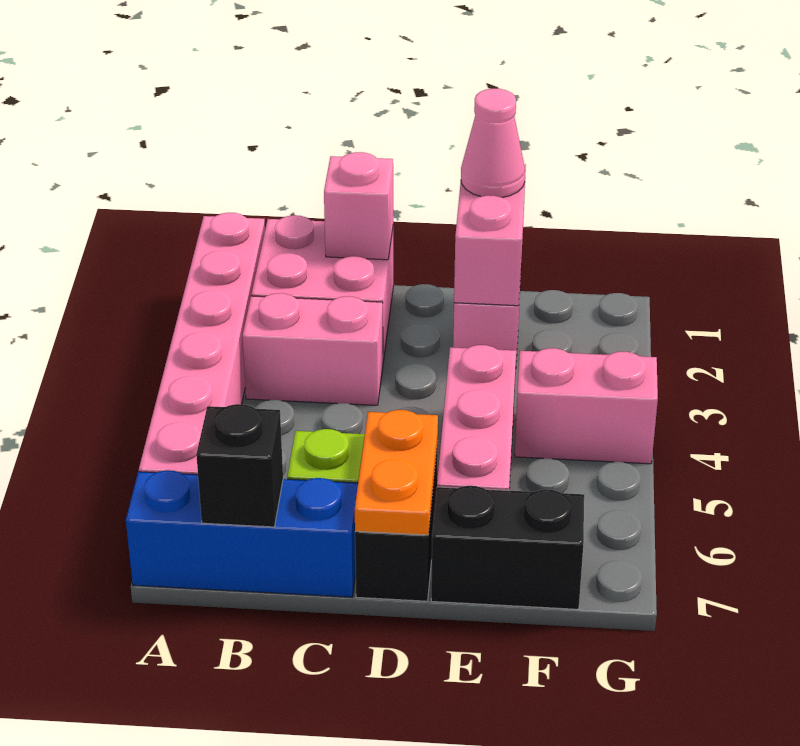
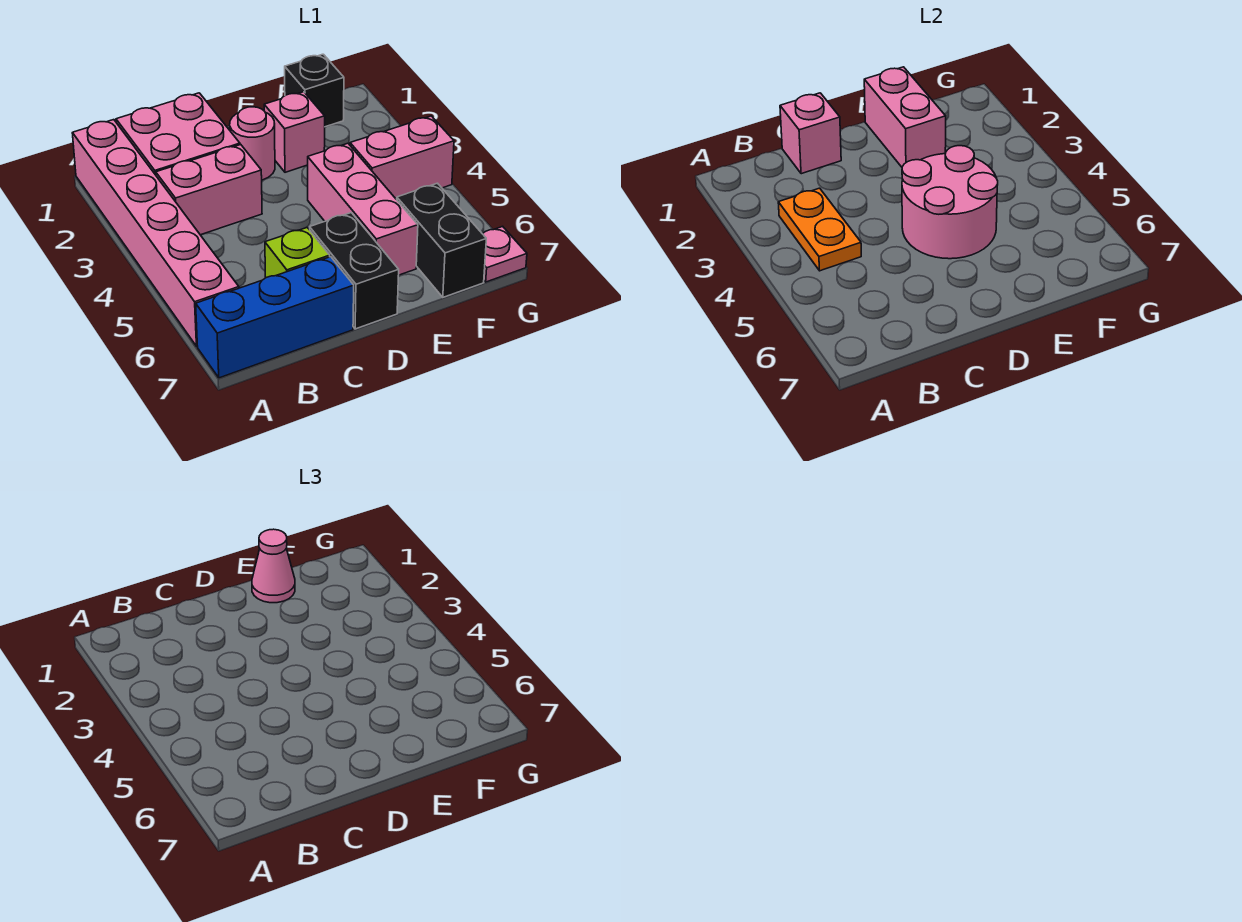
black 1x1 brick [196,404,283,527] -> black 1x1 brick moved to [285,54,344,127]
none -> pink 1x1 round brick [230,107,275,180]
none -> pink 2x2 round brick [902,146,998,259]
orange 1x2 plate [355,410,438,535] -> orange 1x2 plate moved to [778,188,861,271]
black 1x2 brick [431,486,584,609] -> black 1x2 brick turned to [397,183,486,297]
none -> pink 1x1 plate [483,226,527,282]

